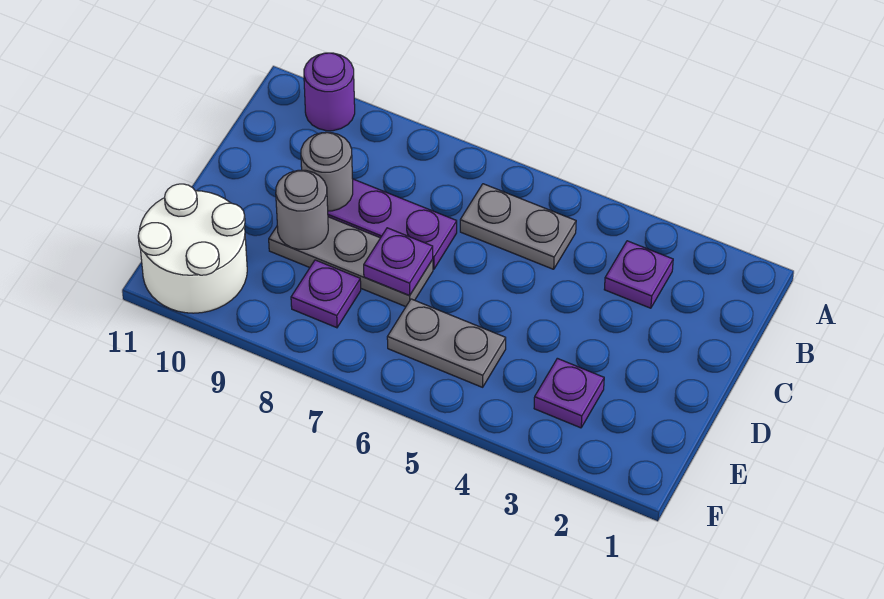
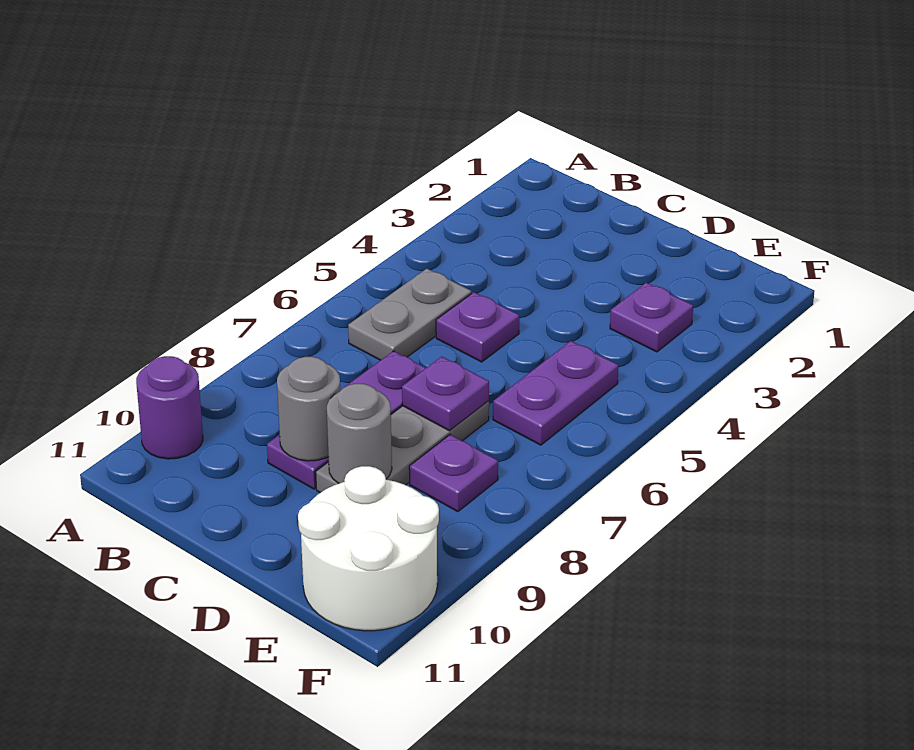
purple 1x1 plate [604,241,673,308] -> purple 1x1 plate moved to [436,292,519,362]
grey 1x2 plate [387,299,506,387] -> purple 1x2 plate [493,341,618,445]

